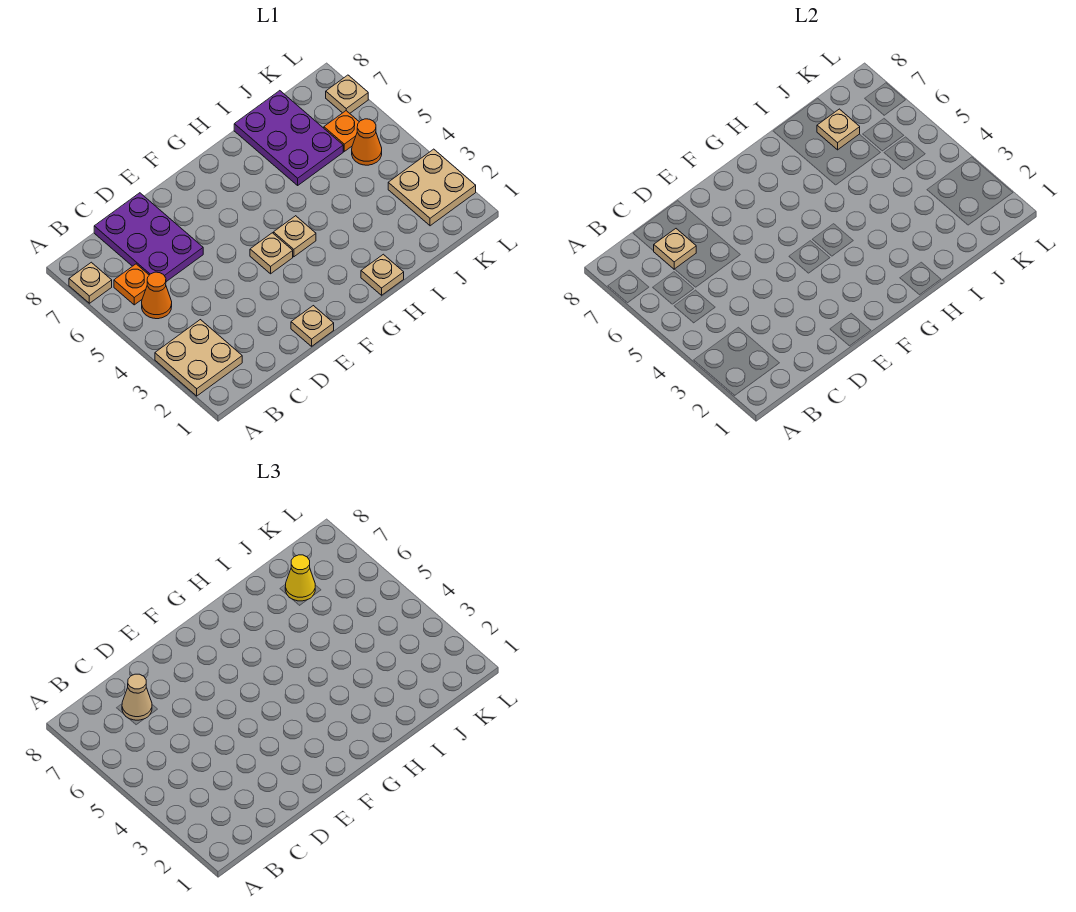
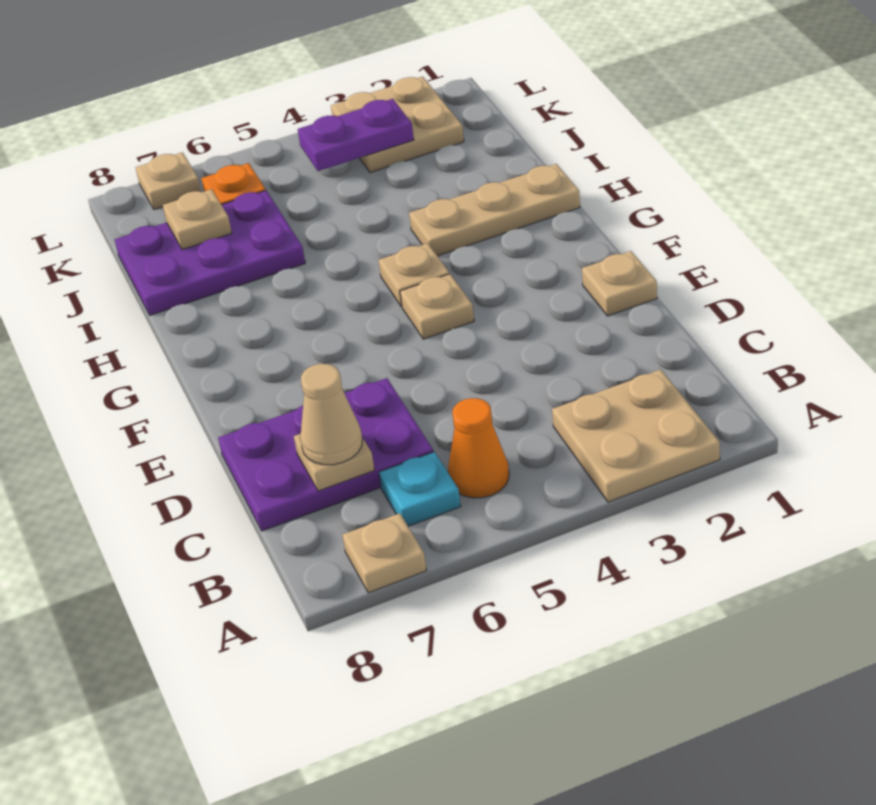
orange 1x1 plate [114,264,149,305] -> cyan 1x1 plate [379,452,461,526]
tan 1x1 plate [361,254,404,295] -> tan 1x3 plate [409,164,580,256]
yellow 1x1 cone [285,555,315,601] -> none
none -> purple 1x2 plate [298,99,414,171]
orange 1x1 cone [352,119,382,165] -> none

